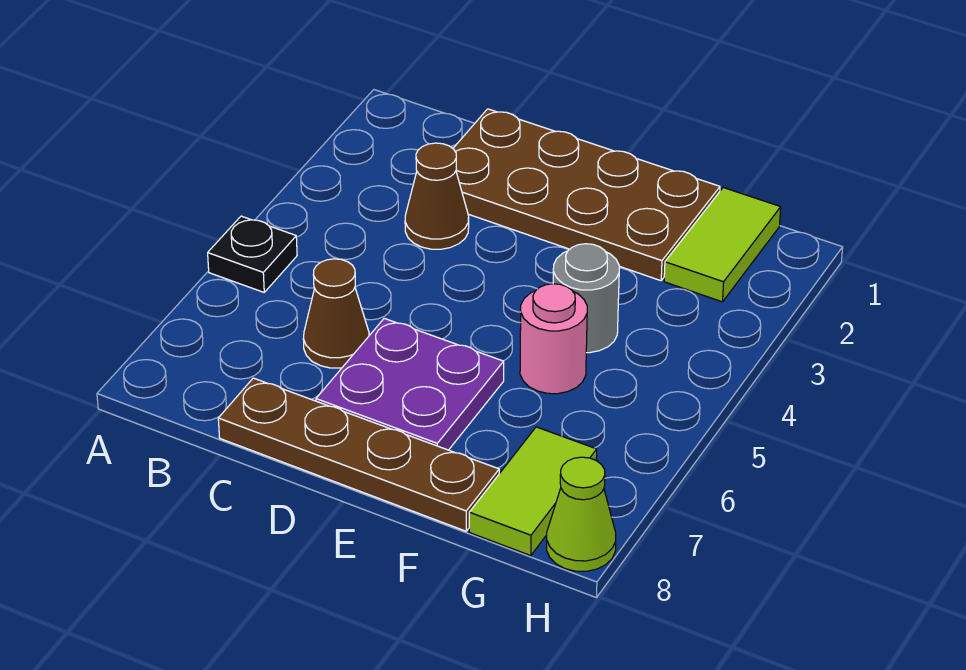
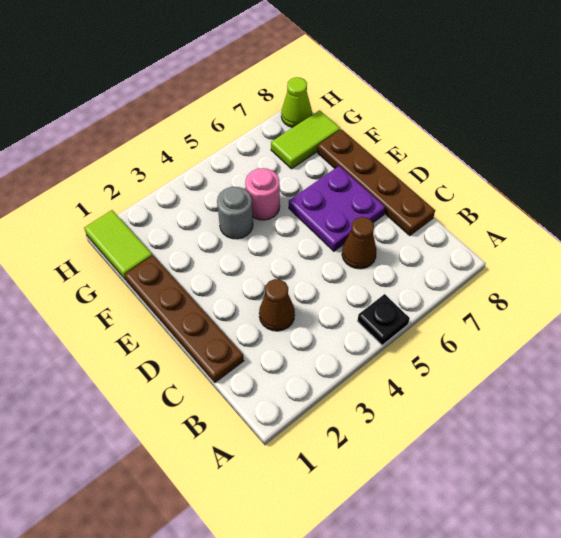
brown 2x4 plate [453,109,720,281] -> brown 1x4 plate [125,255,244,382]
lime 1x2 tile [664,188,781,302] -> lime 1x2 tile turned to [84,210,152,280]

